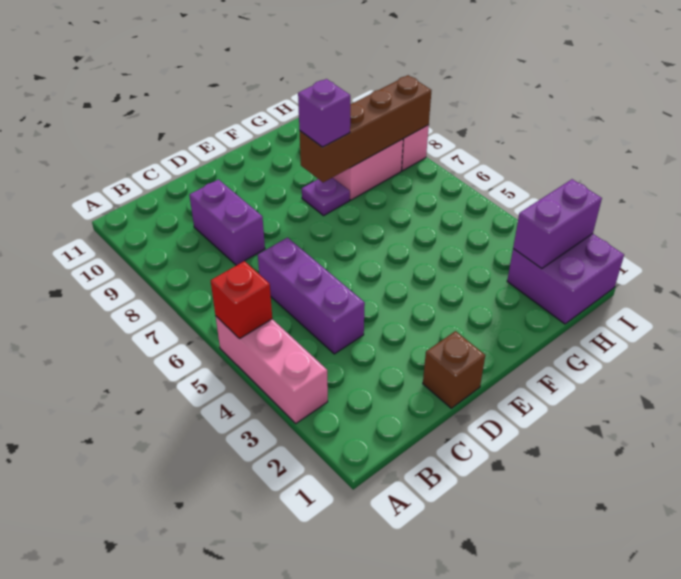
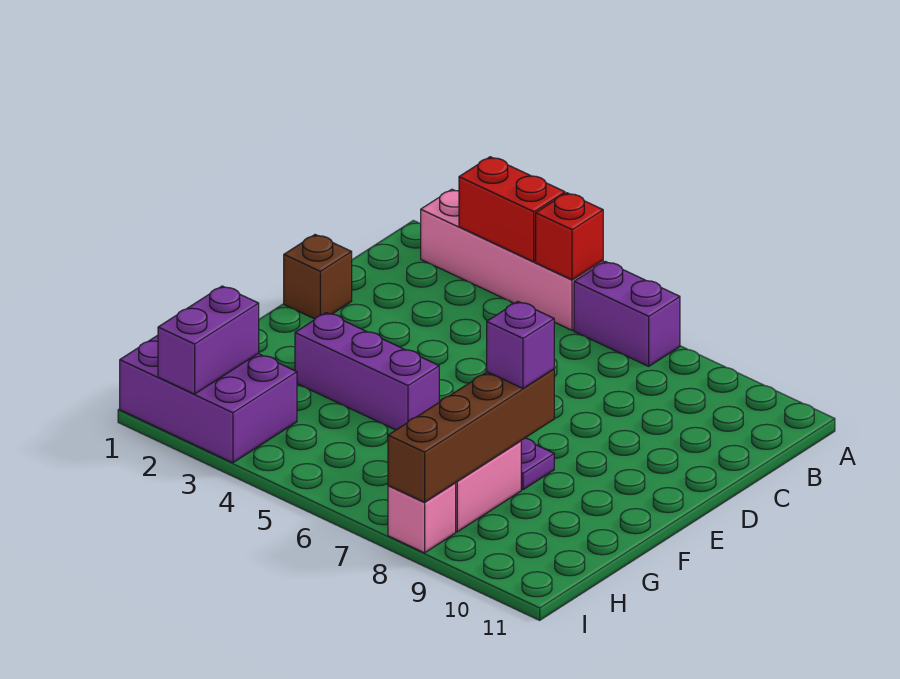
pink 1x3 brick [216,317,328,423] -> pink 1x4 brick [421,189,603,330]
none -> red 1x2 brick [459,157,565,262]
purple 1x3 brick [258,238,365,354] -> purple 1x3 brick moved to [295,313,439,430]
purple 1x2 brick [189,180,265,265] -> purple 1x2 brick moved to [574,261,680,366]
purple 2x2 brick [507,234,624,324] -> purple 2x3 brick [120,335,297,463]

